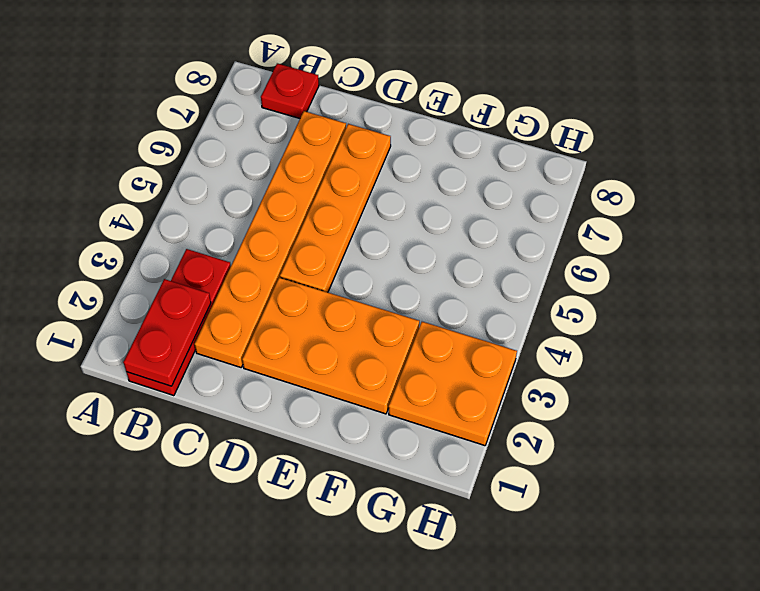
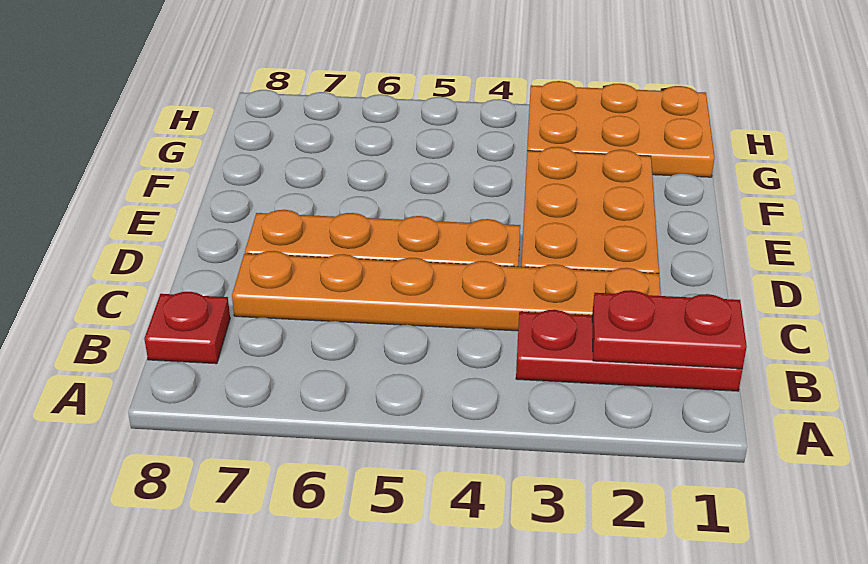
orange 2x2 plate [389,322,517,446] -> orange 2x3 plate [527,81,715,177]

